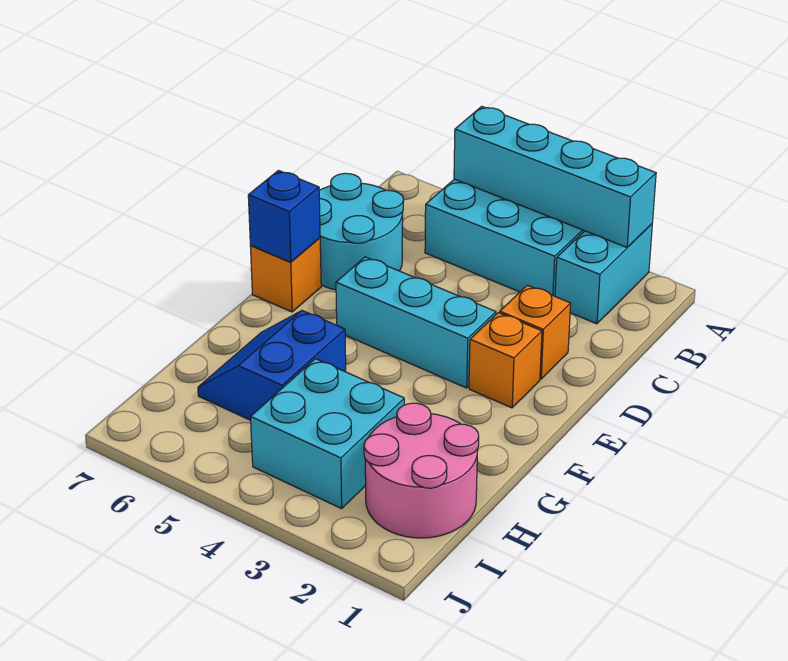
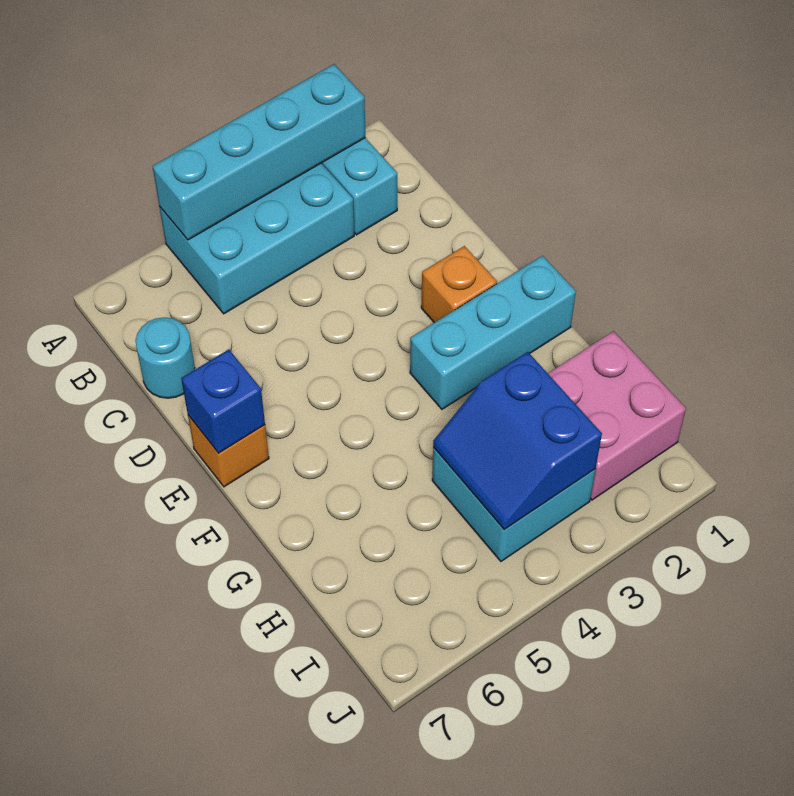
cyan 2x2 round brick [319,173,404,290] -> cyan 1x1 round brick [136,317,195,398]
orange 1x1 brick [500,285,571,379] -> none
cyan 1x3 brick [336,257,496,388] -> cyan 1x3 brick moved to [410,256,576,409]
blue 2x2 slope [198,311,346,420] -> blue 2x2 slope moved to [433,352,602,530]
pink 2x2 round brick [364,403,479,538] -> pink 2x2 brick [548,331,686,500]

